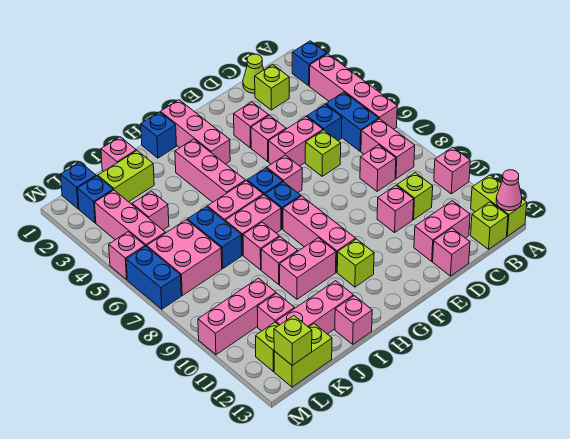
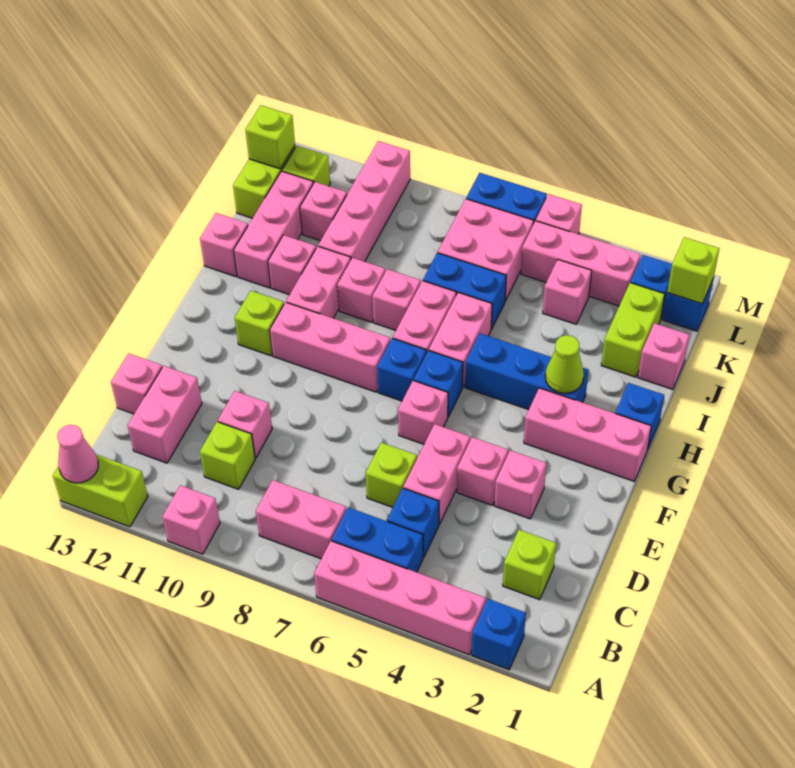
lime 1x1 brick [471,202,508,249] -> lime 1x1 brick moved to [667,237,719,304]
lime 1x1 cone [243,54,264,93] -> lime 1x1 cone moved to [545,335,584,393]
pink 1x1 brick [360,145,396,191] -> pink 1x1 brick moved to [268,235,316,295]
pink 1x3 brick [175,139,245,202] -> blue 1x3 brick [465,333,589,410]
pink 1x3 brick [198,278,276,355] -> pink 1x4 brick [318,141,410,262]

